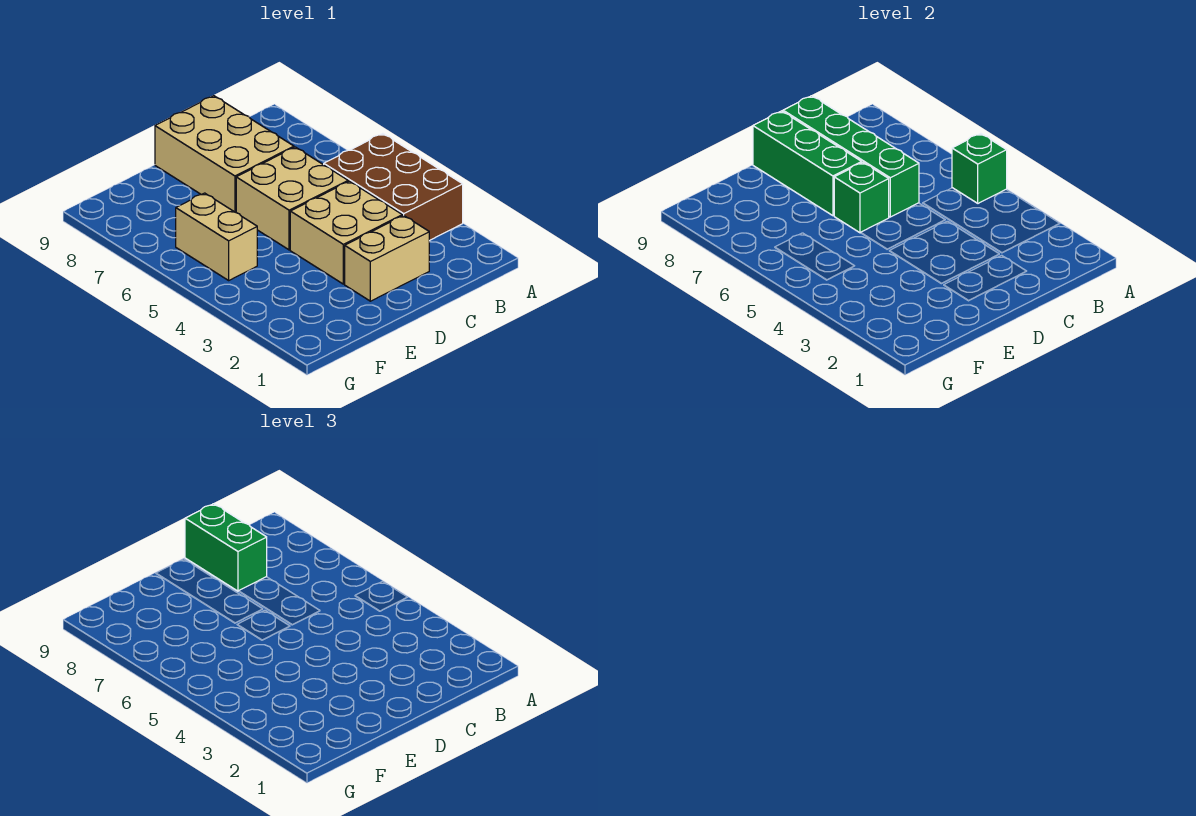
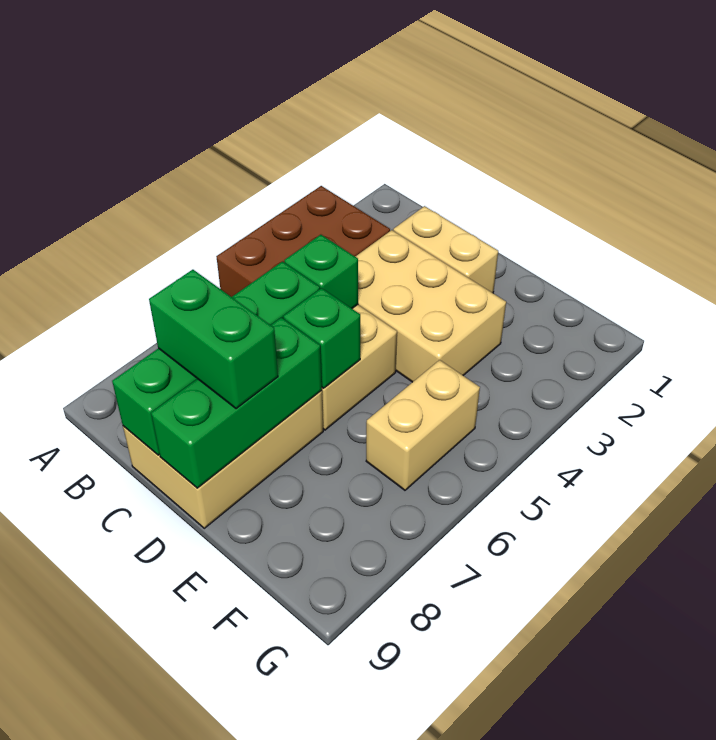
green 1x1 brick [952,134,1007,203] -> green 1x1 brick moved to [284,235,358,308]
tan 2x2 brick [290,181,402,284] -> tan 2x3 brick [355,230,506,382]
green 1x2 brick [185,504,267,591] -> green 1x2 brick turned to [149,270,278,409]

